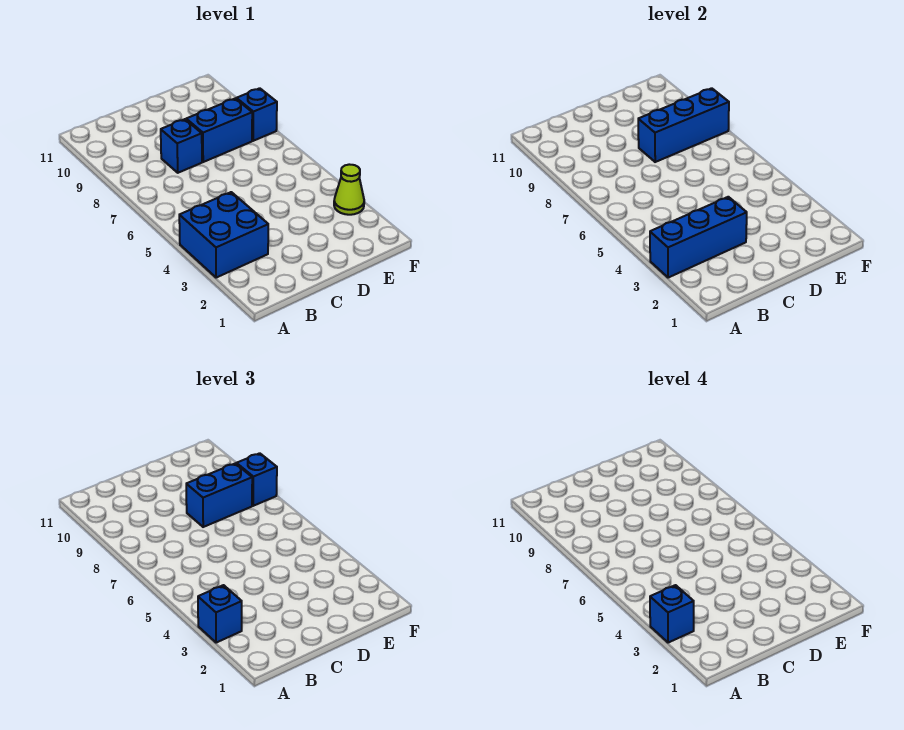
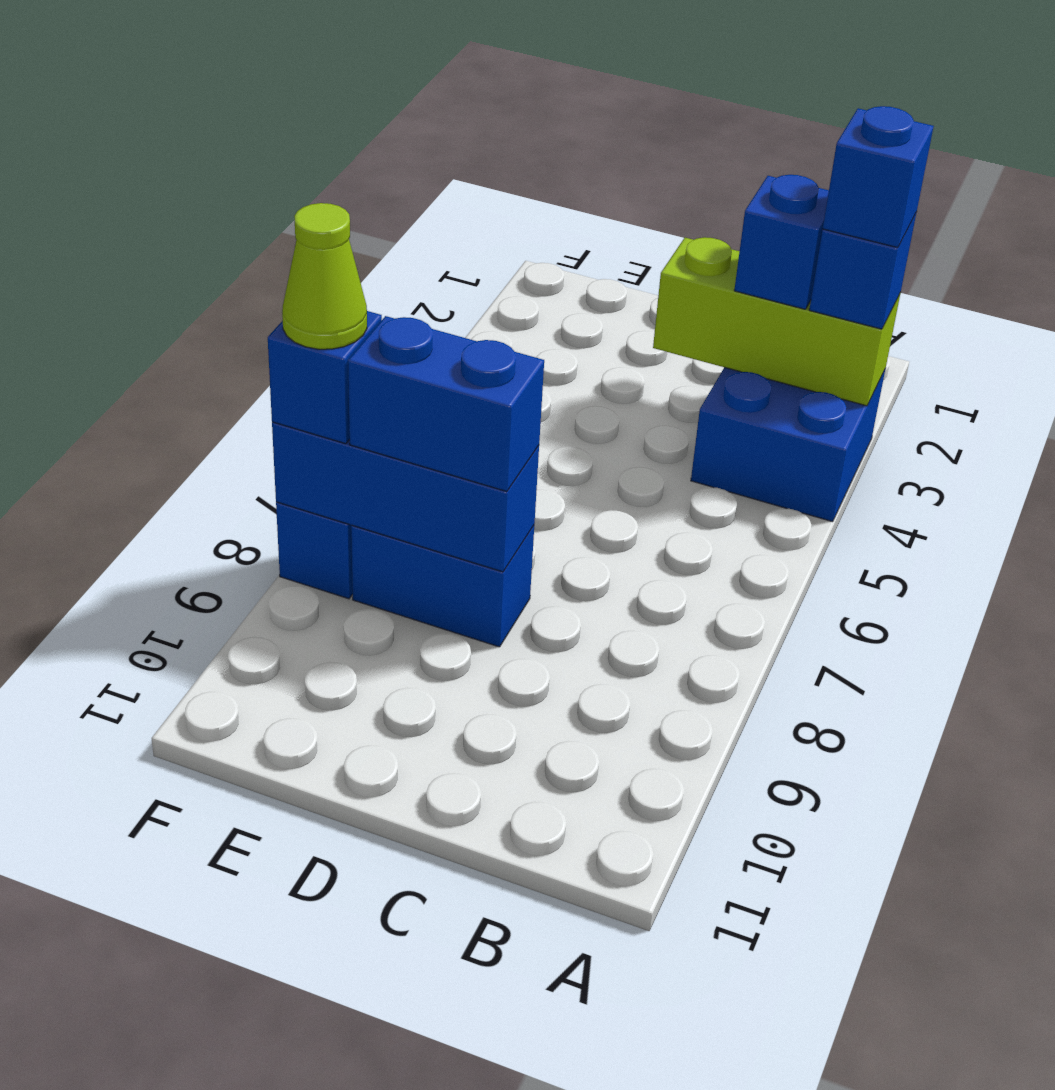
blue 1x3 brick [650,197,747,278] -> lime 1x3 brick [653,237,901,406]
blue 1x1 brick [161,119,202,173] -> blue 1x1 brick moved to [734,175,829,309]
lime 1x1 cone [334,164,364,215] -> lime 1x1 cone moved to [282,203,367,349]

